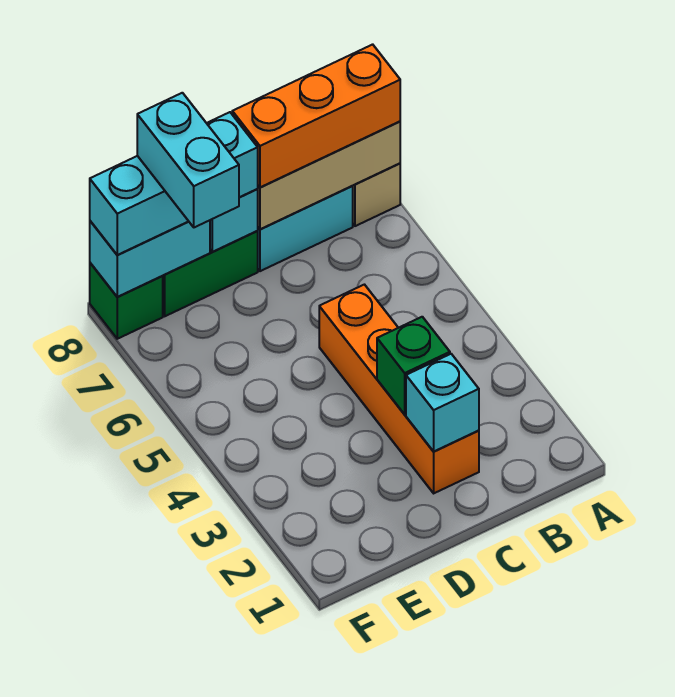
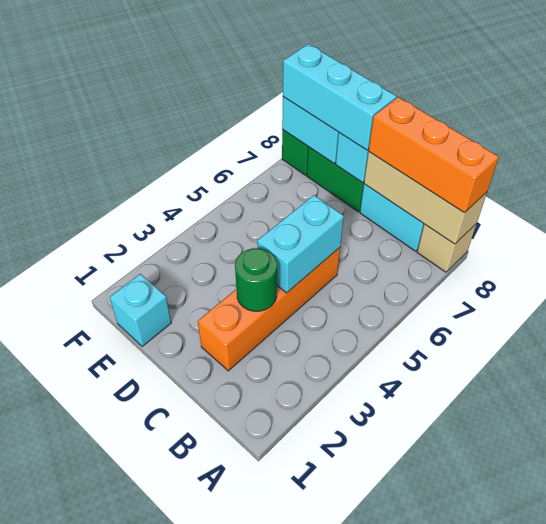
cyan 1x1 brick [406,354,479,452] -> cyan 1x1 brick moved to [110,274,171,346]
green 1x1 brick [377,317,450,414] -> green 1x1 round brick [235,248,277,311]
cyan 1x2 brick [137,93,239,227] -> cyan 1x2 brick moved to [257,195,344,293]

